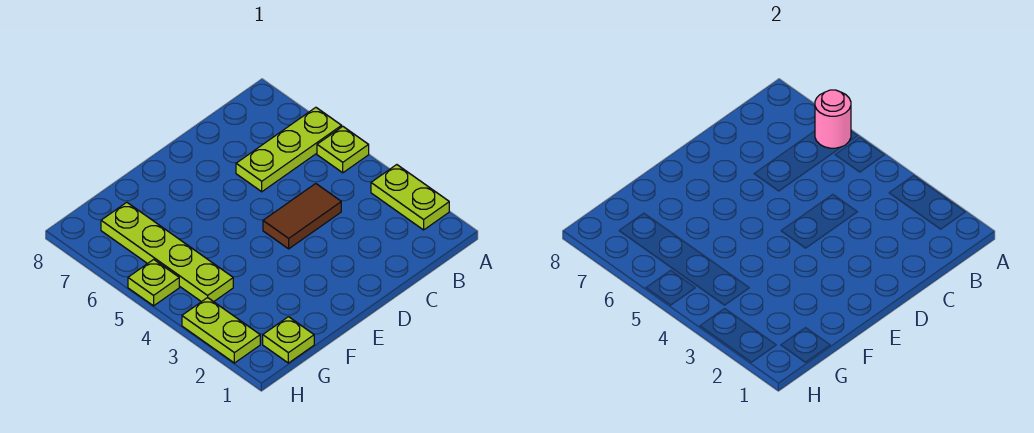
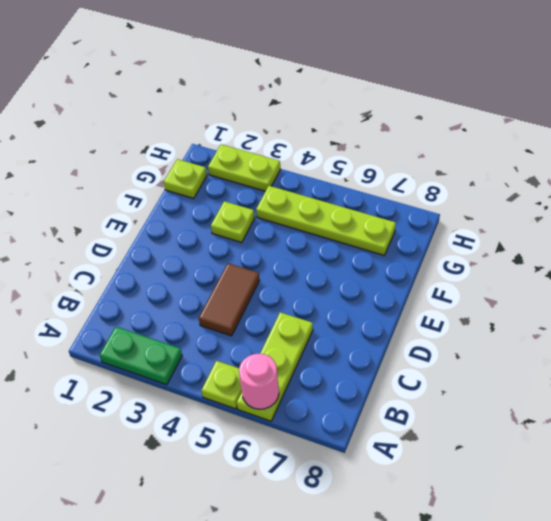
lime 1x2 plate [371,165,449,230] -> green 1x2 plate [100,327,182,385]
lime 1x1 plate [128,259,179,306] -> lime 1x1 plate moved to [211,201,255,242]

